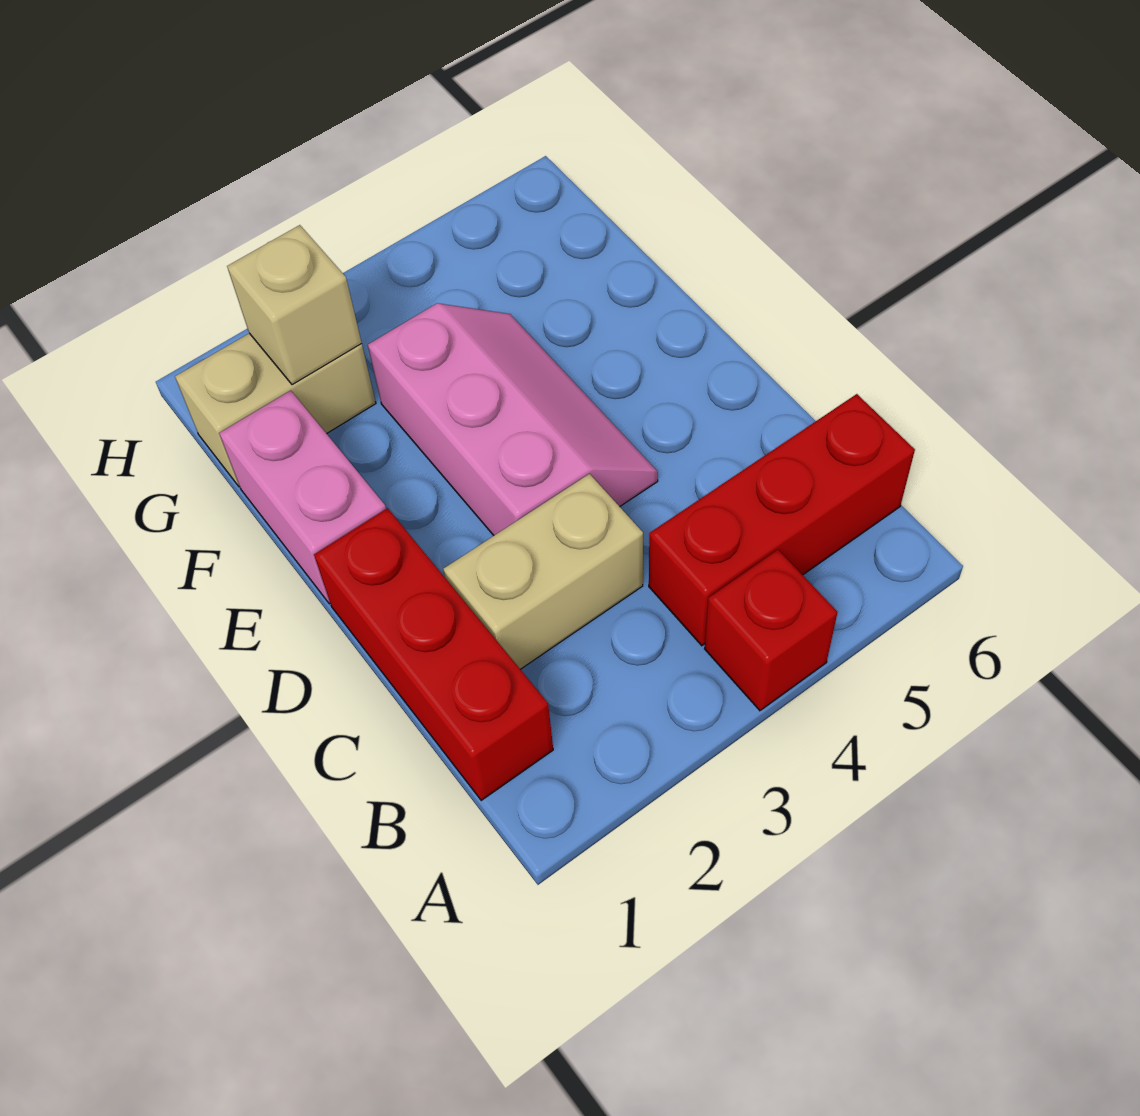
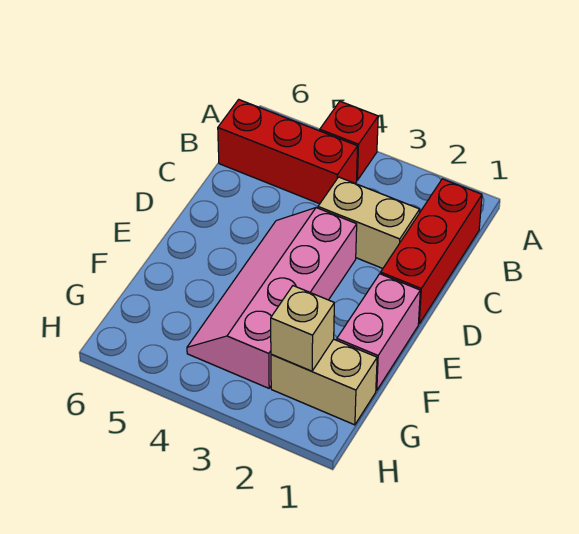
pink 2x3 slope [368,303,658,535] -> pink 2x4 slope [187,208,357,388]

